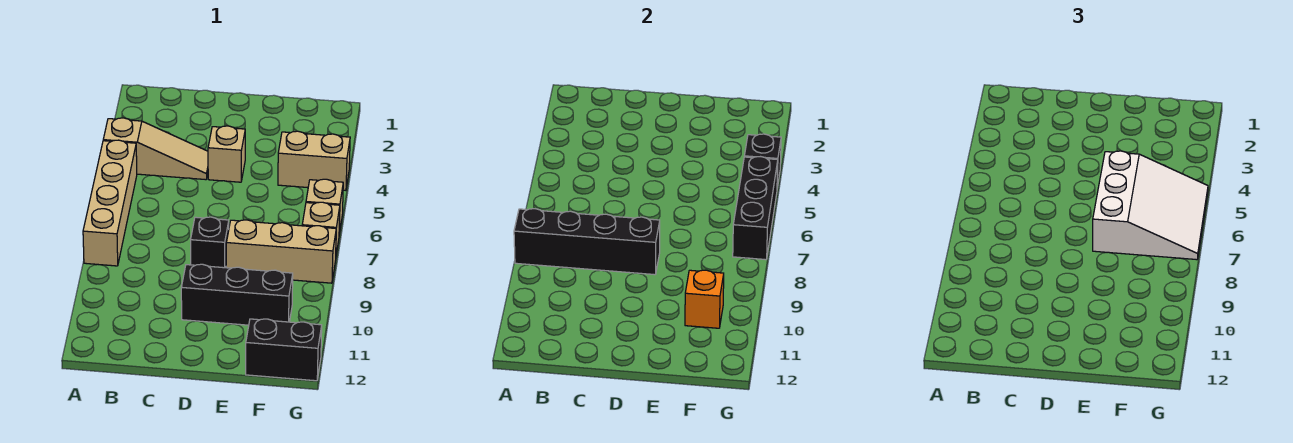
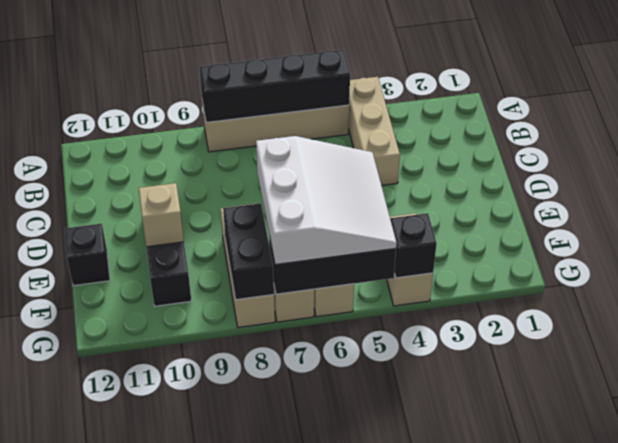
tan 1x3 slope [103,118,208,180] -> tan 1x3 brick [348,77,400,186]
black 1x4 brick [514,209,660,275] -> black 1x4 brick turned to [199,50,350,123]
tan 1x1 brick [208,126,245,182] -> tan 1x1 brick moved to [139,183,184,247]
black 1x1 brick [191,217,229,268] -> black 1x1 brick moved to [65,224,110,286]
white 3x3 slope [1093,151,1208,260] -> white 3x3 slope turned to [256,136,397,265]
orange 1x1 brick [685,270,724,328] -> none
black 1x2 brick [246,319,322,381] -> black 1x2 brick moved to [223,203,274,300]

